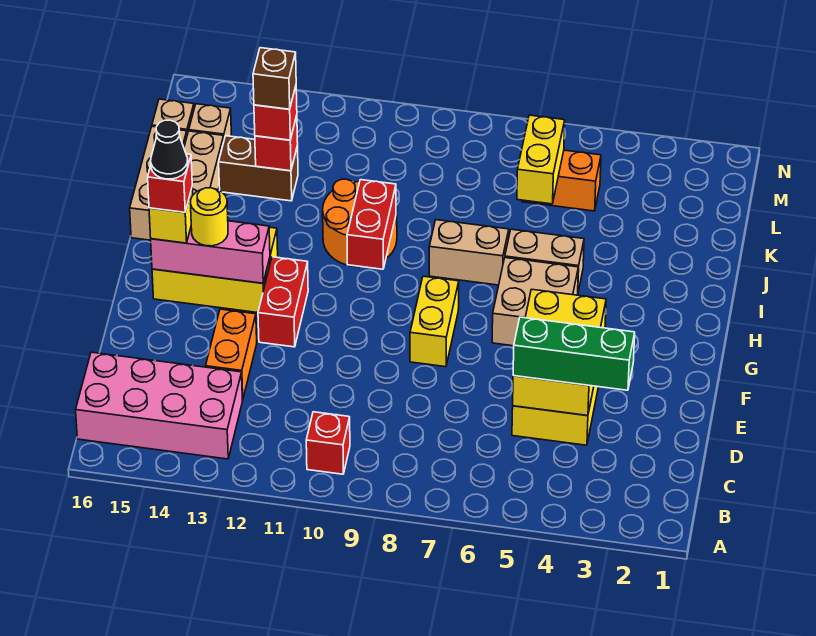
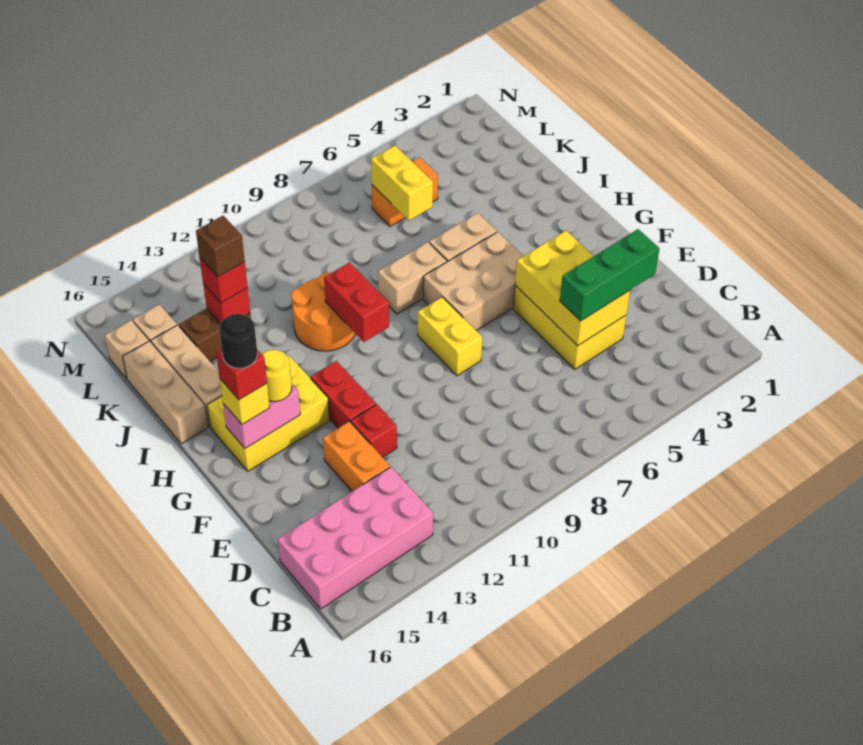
red 1x1 brick [306,412,350,474] -> red 1x1 brick moved to [351,404,397,457]
tan 2x2 brick [492,258,578,346] -> tan 2x3 brick [423,232,523,331]
pink 1x3 brick [151,221,270,283] -> pink 1x2 brick [223,383,300,448]
black 1x1 cone [151,120,188,179] -> black 1x1 round brick [219,314,258,368]

